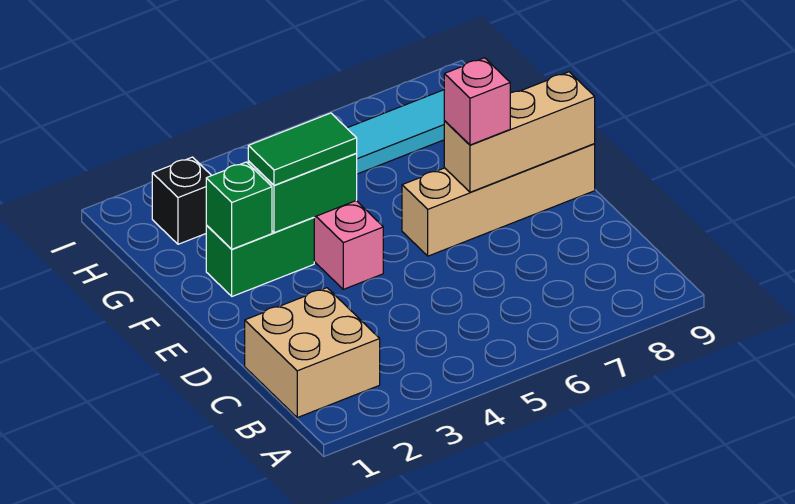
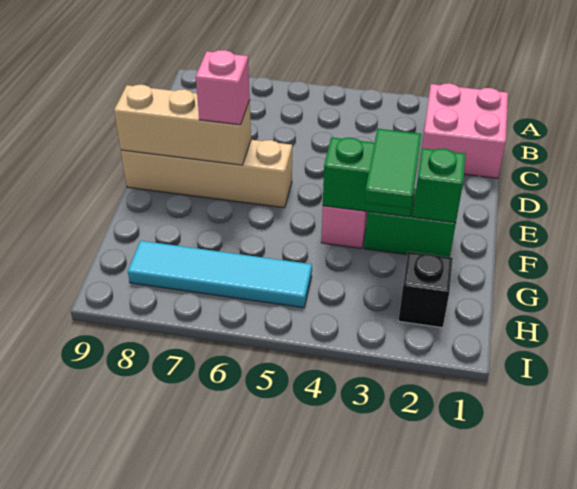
tan 2x2 brick [245,288,380,418] -> pink 2x2 brick [422,83,508,178]
green 1x2 tile [248,113,357,185] -> green 1x2 tile turned to [365,129,421,209]

